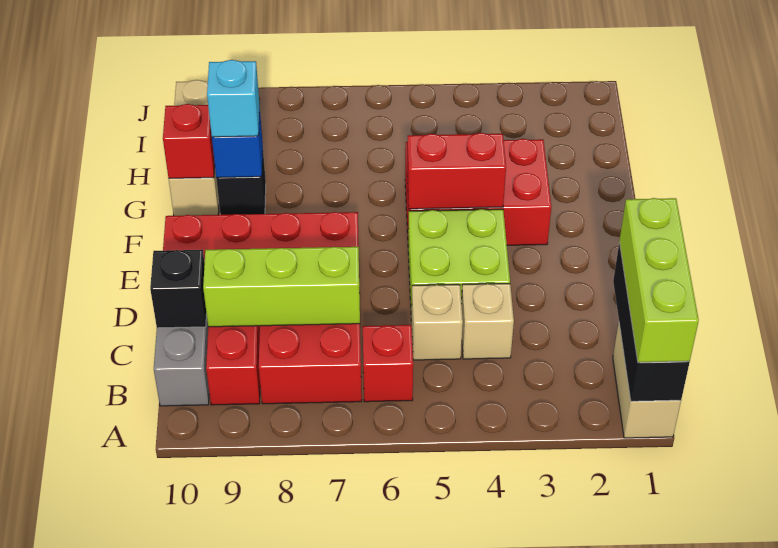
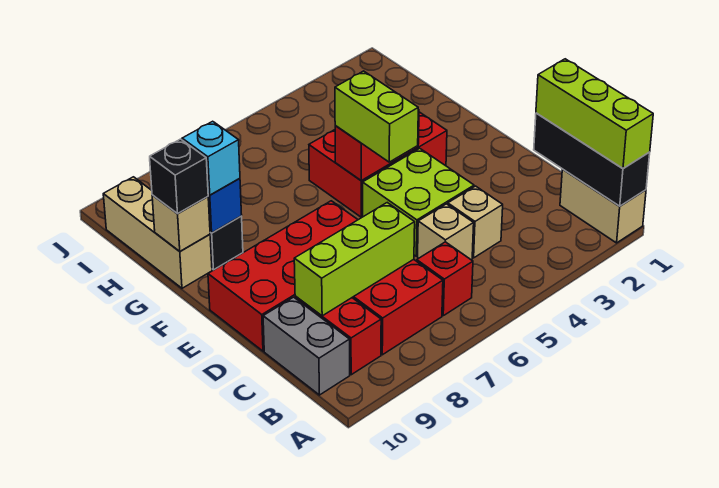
black 1x1 brick [150,250,207,328] -> black 1x1 brick moved to [150,139,208,213]
none -> lime 1x2 brick [335,71,418,162]
red 1x1 brick [163,104,215,178] -> tan 1x1 brick [152,195,210,251]

